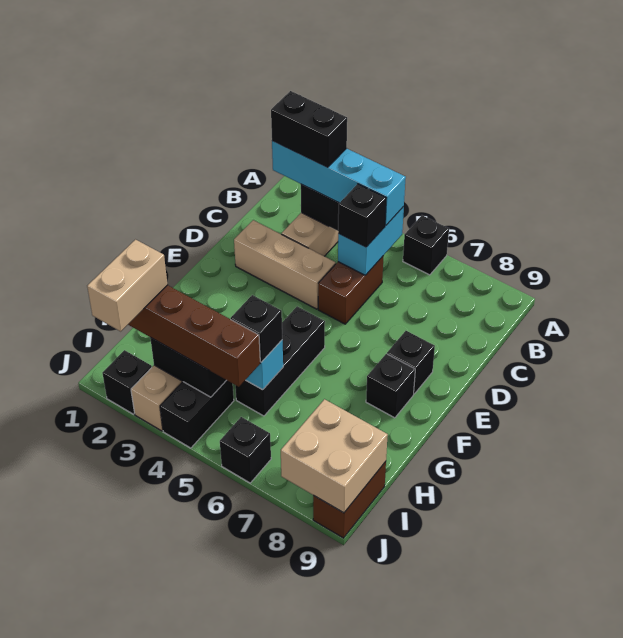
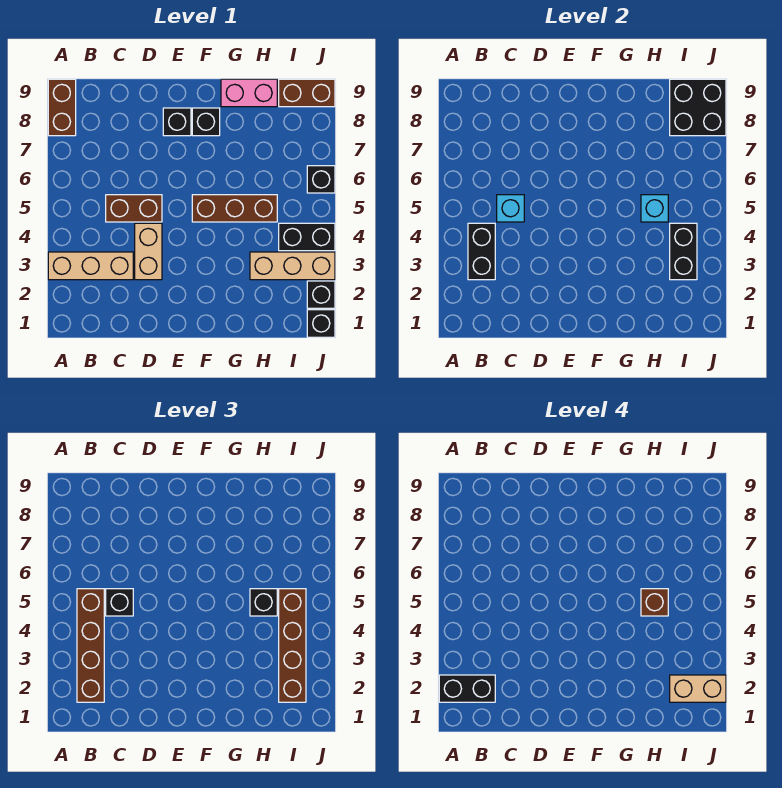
black 1x1 brick [403,215,449,275] -> black 1x1 brick moved to [307,310,335,337]
none -> brown 1x2 brick [48,79,76,136]
cyan 1x4 brick [272,141,406,226] -> brown 1x4 brick [77,589,104,702]
black 1x2 brick [271,91,347,167] -> black 1x2 brick turned to [439,675,495,702]
cyan 1x2 brick [338,206,404,275] -> cyan 1x1 brick [497,195,524,222]
tan 1x3 brick [234,220,336,309] -> tan 1x2 brick [135,223,162,280]
black 1x3 brick [235,306,325,416] -> brown 1x3 brick [192,195,277,222]
none -> pink 1x2 brick [221,79,277,107]
none -> brown 1x1 brick [641,589,668,616]
tan 2x2 brick [281,399,388,513] -> black 2x2 brick [670,79,726,136]

